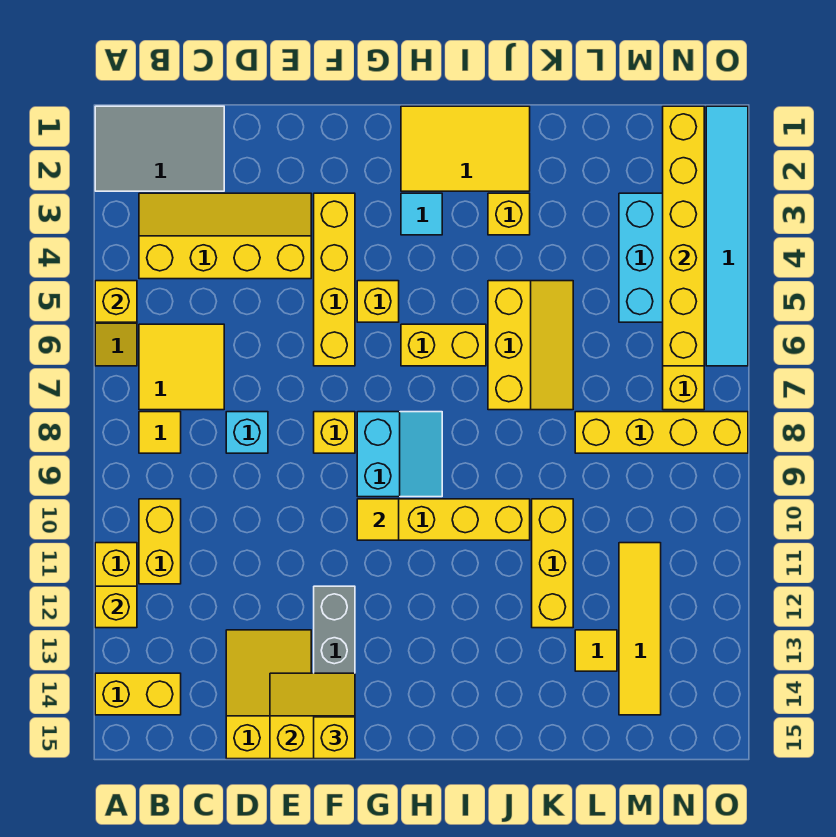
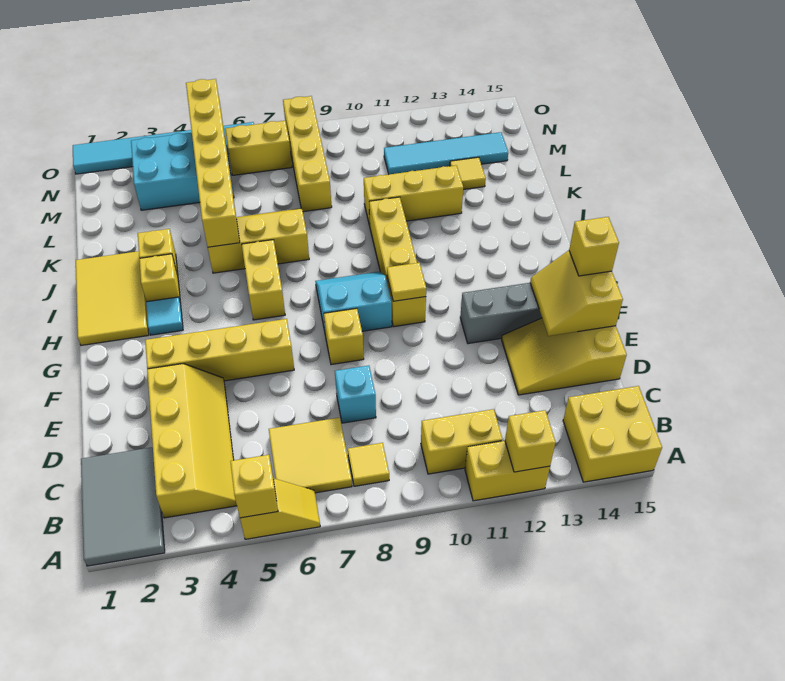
yellow 1x2 brick [95,673,181,715] -> yellow 2x2 brick [563,386,662,482]
yellow 2x4 slope [139,193,311,279] -> yellow 2x4 slope turned to [147,364,237,518]
yellow 1x1 brick [357,281,399,322] -> yellow 1x1 brick moved to [139,254,181,304]
yellow 1x4 tile [619,543,661,715] -> cyan 1x4 tile [384,132,508,174]
yellow 1x6 brick [663,106,704,366] -> yellow 1x6 brick turned to [186,79,240,247]

